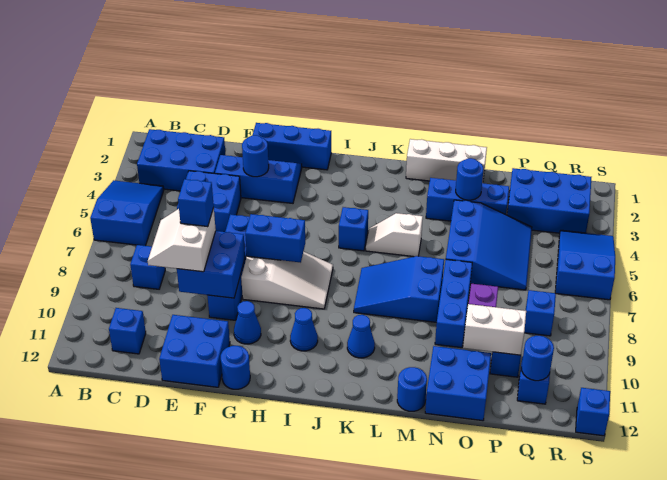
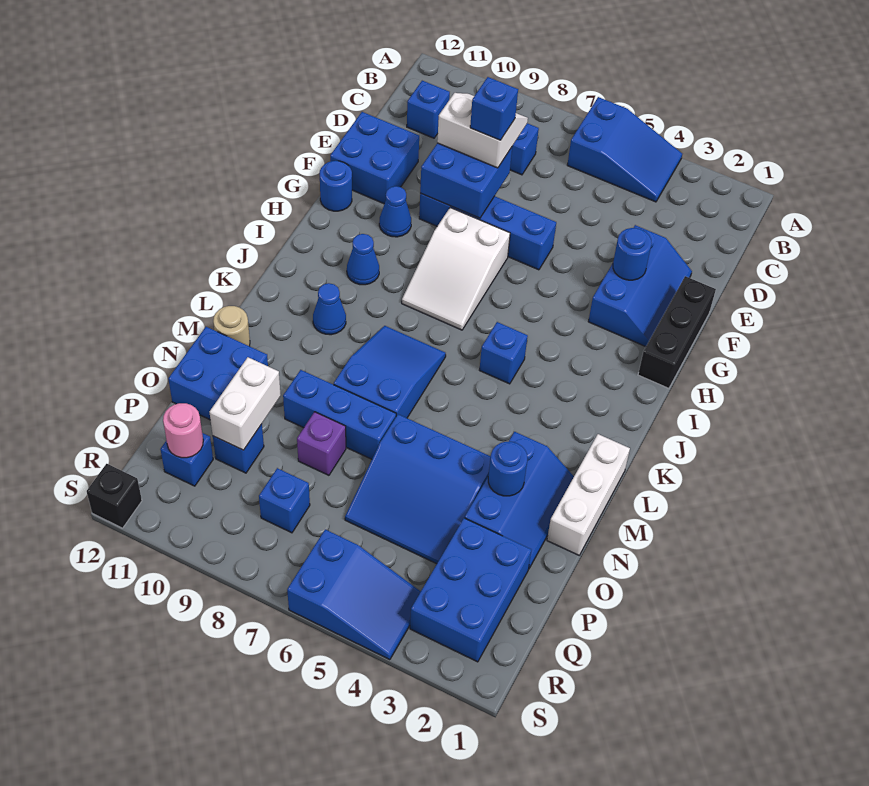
blue 2x3 brick [137,129,225,191] -> none
blue 2x2 brick [177,171,241,232] -> none
blue 1x3 brick [253,123,331,170] -> black 1x3 brick [638,276,716,388]
blue 1x2 brick [245,214,305,263] -> none
white 1x2 slope [366,213,423,257] -> none
blue 1x1 round brick [397,367,427,411] -> tan 1x1 round brick [213,306,250,346]
blue 1x1 round brick [521,336,554,381] -> pink 1x1 round brick [163,403,203,458]
blue 1x1 brick [576,388,610,436] -> black 1x1 brick [87,464,142,528]

